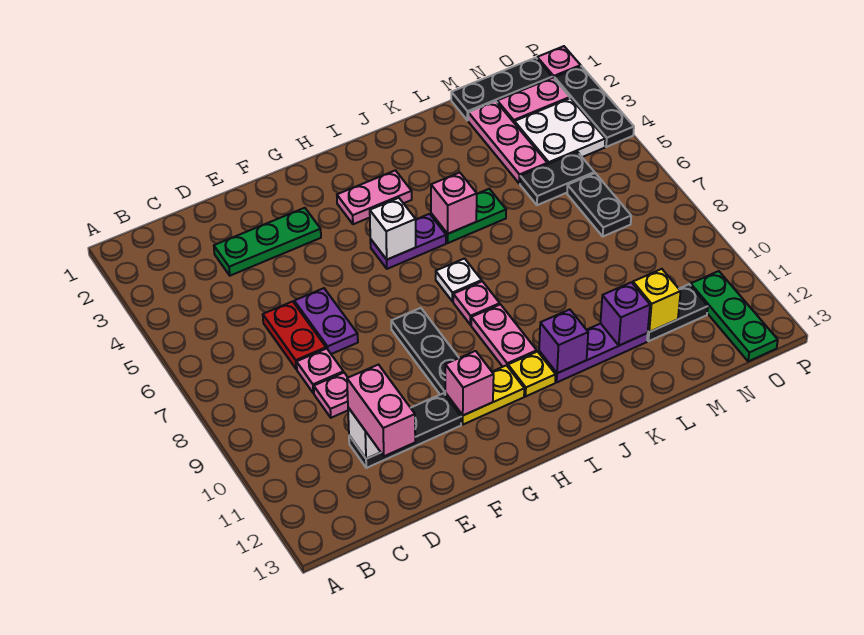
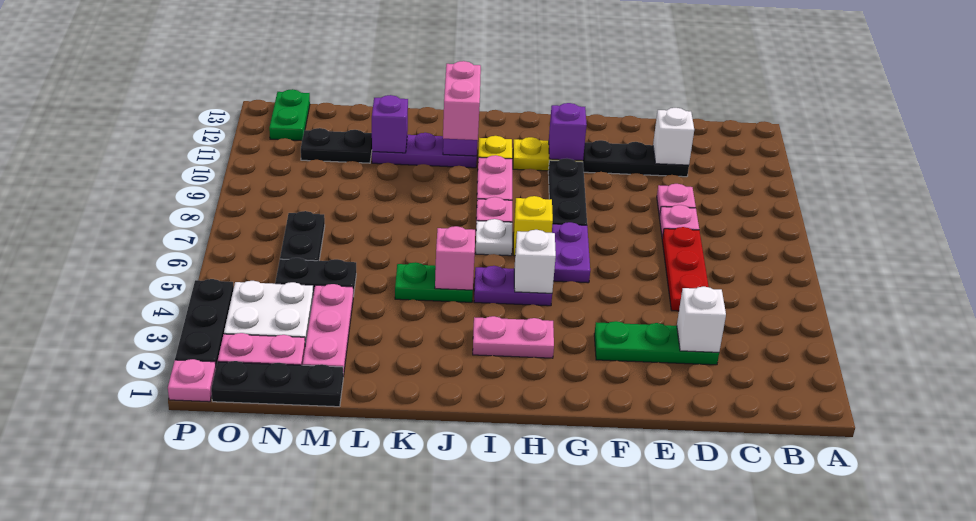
none -> white 1x1 brick [677,287,726,352]
red 1x2 plate [263,301,326,369] -> red 1x3 plate [662,227,709,311]
pink 1x2 brick [347,365,415,456] -> pink 1x2 brick moved to [443,61,481,140]
purple 1x2 plate [294,288,358,354] -> purple 1x2 plate moved to [552,222,590,283]
pink 1x1 brick [445,351,494,415] -> purple 1x1 brick [549,103,587,161]
yellow 1x1 brick [633,269,681,332] -> yellow 1x1 brick moved to [513,196,553,256]
green 1x3 plate [691,271,778,362] -> green 1x2 plate [269,89,310,141]

